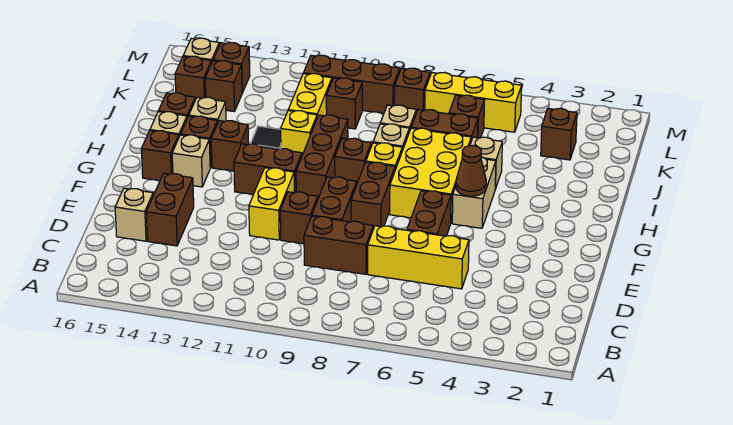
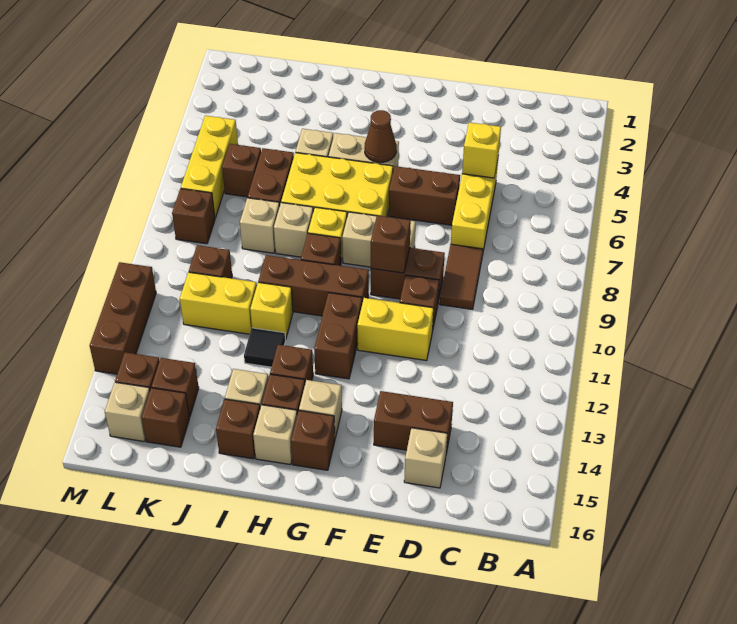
none -> yellow 1x1 brick [462,122,501,178]
brown 1x2 brick [304,216,373,274] -> brown 1x2 tile [440,244,483,309]
brown 1x2 brick [351,162,395,229] -> tan 1x2 brick [342,212,415,267]
brown 1x1 brick [541,108,577,160] -> brown 1x1 brick moved to [371,215,411,273]
brown 1x3 brick [304,55,400,113] -> brown 1x3 brick moved to [90,262,156,374]

